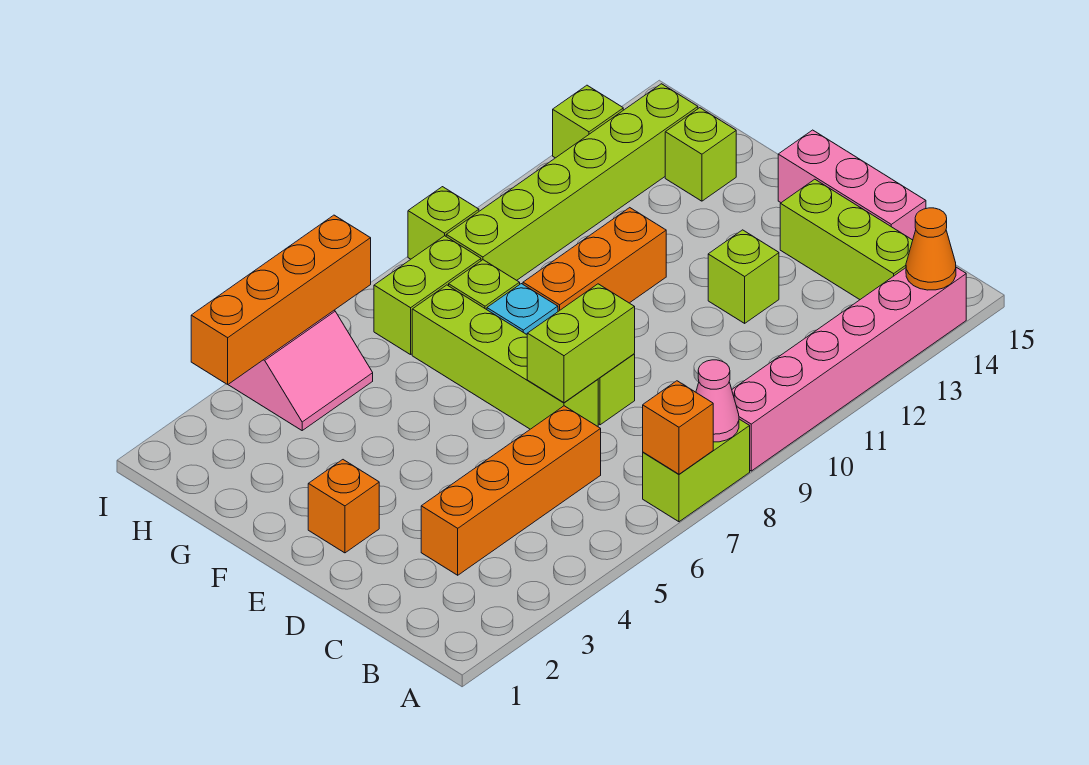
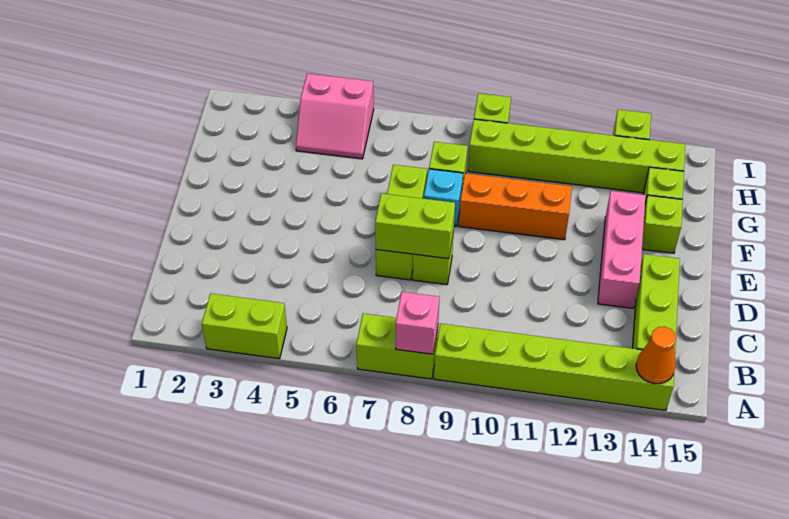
orange 1x1 brick [643,381,713,474] -> none
pink 1x1 cone [696,360,739,442] -> pink 1x1 brick [396,292,439,354]
pink 1x6 brick [732,267,966,471] -> lime 1x6 brick [434,324,674,410]
orange 1x4 brick [421,406,601,575] -> none
pink 1x3 brick [778,130,926,240] -> pink 1x3 brick moved to [598,191,646,308]
lime 1x4 brick [412,285,598,429] -> lime 1x3 brick [376,165,427,280]
lime 1x1 brick [708,230,779,323] -> lime 1x1 brick moved to [642,195,683,253]
orange 1x1 brick [308,460,379,553] -> none
lime 1x2 brick [374,236,481,355] -> lime 1x2 brick moved to [202,293,287,359]
orange 1x4 brick [191,215,371,384] -> none

